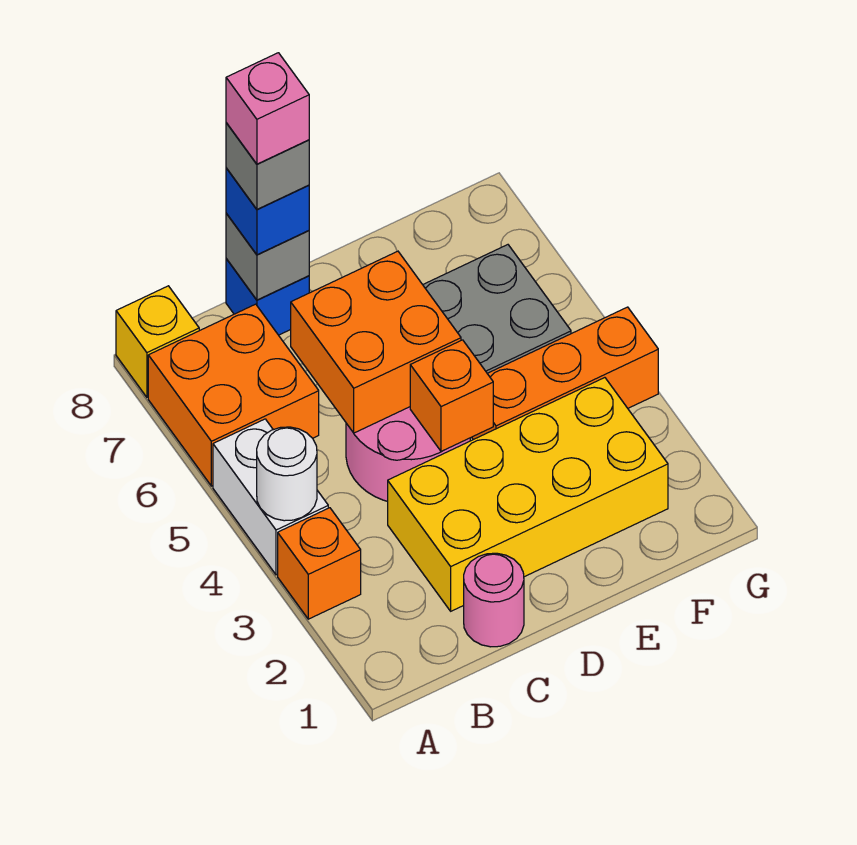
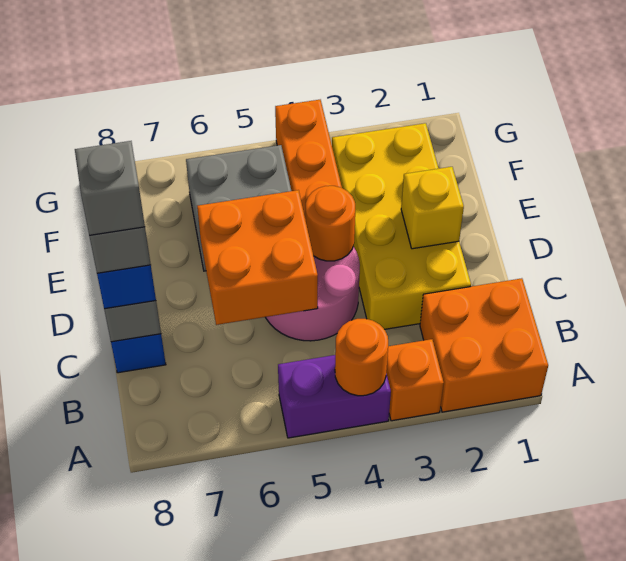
white 1x2 brick [213,419,328,575] -> purple 1x2 brick [278,355,391,438]
white 1x1 round brick [257,427,317,521] -> orange 1x1 round brick [335,319,388,396]
orange 2x2 brick [148,304,319,486] -> orange 2x2 brick moved to [420,278,548,412]
yellow 1x1 brick [116,286,199,397] -> yellow 1x1 brick moved to [401,167,464,249]
pink 1x1 round brick [464,553,524,647] -> none
pink 1x1 brick [226,53,309,164] -> grey 1x1 brick [75,141,145,235]
orange 1x1 brick [410,340,493,452] -> orange 1x1 round brick [306,186,355,261]

